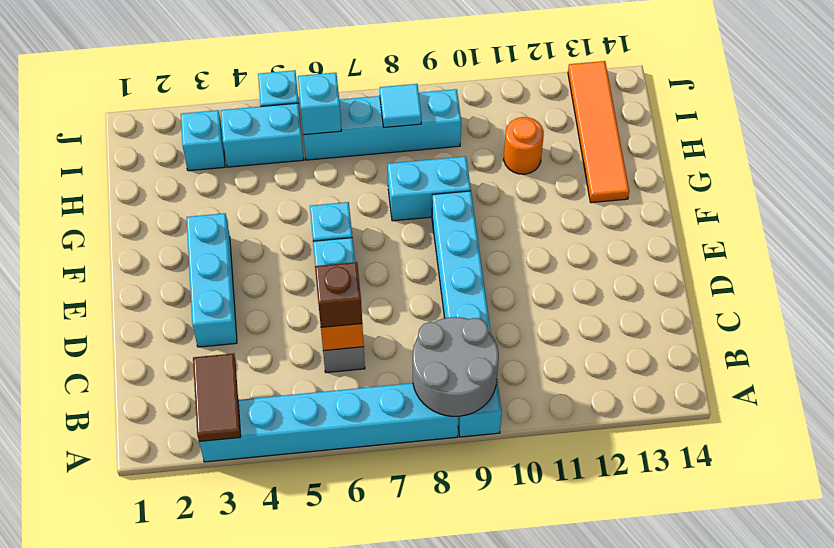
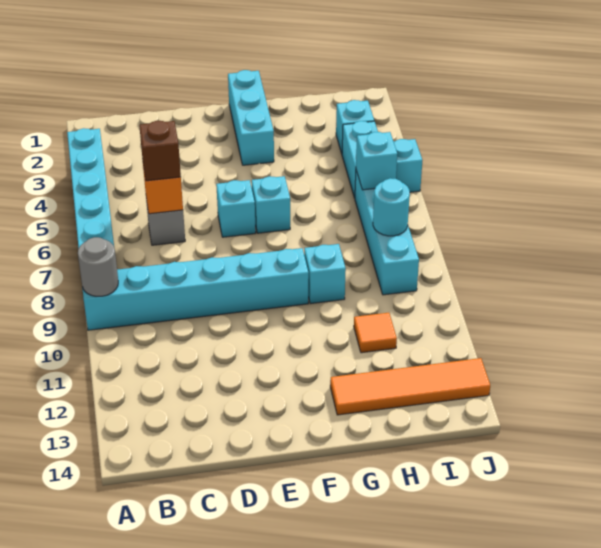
brown 1x2 tile [193,353,241,442] -> none
grey 2x2 round brick [413,317,499,417] -> grey 1x1 round brick [78,237,118,296]
cyan 1x3 brick [187,213,237,347] -> cyan 1x3 brick turned to [228,70,274,165]
cyan 1x2 brick [388,156,471,221] -> cyan 1x1 brick [304,244,346,304]
orange 1x1 round brick [504,117,544,174] -> orange 1x1 tile [354,313,397,353]
cyan 1x1 tile [380,84,422,128] -> cyan 1x1 round brick [373,178,410,236]

